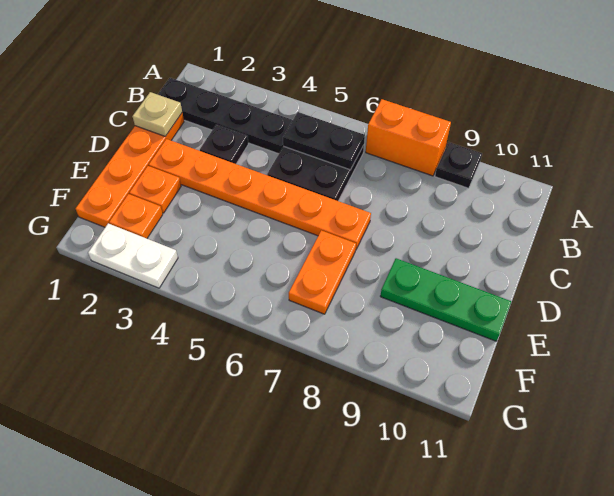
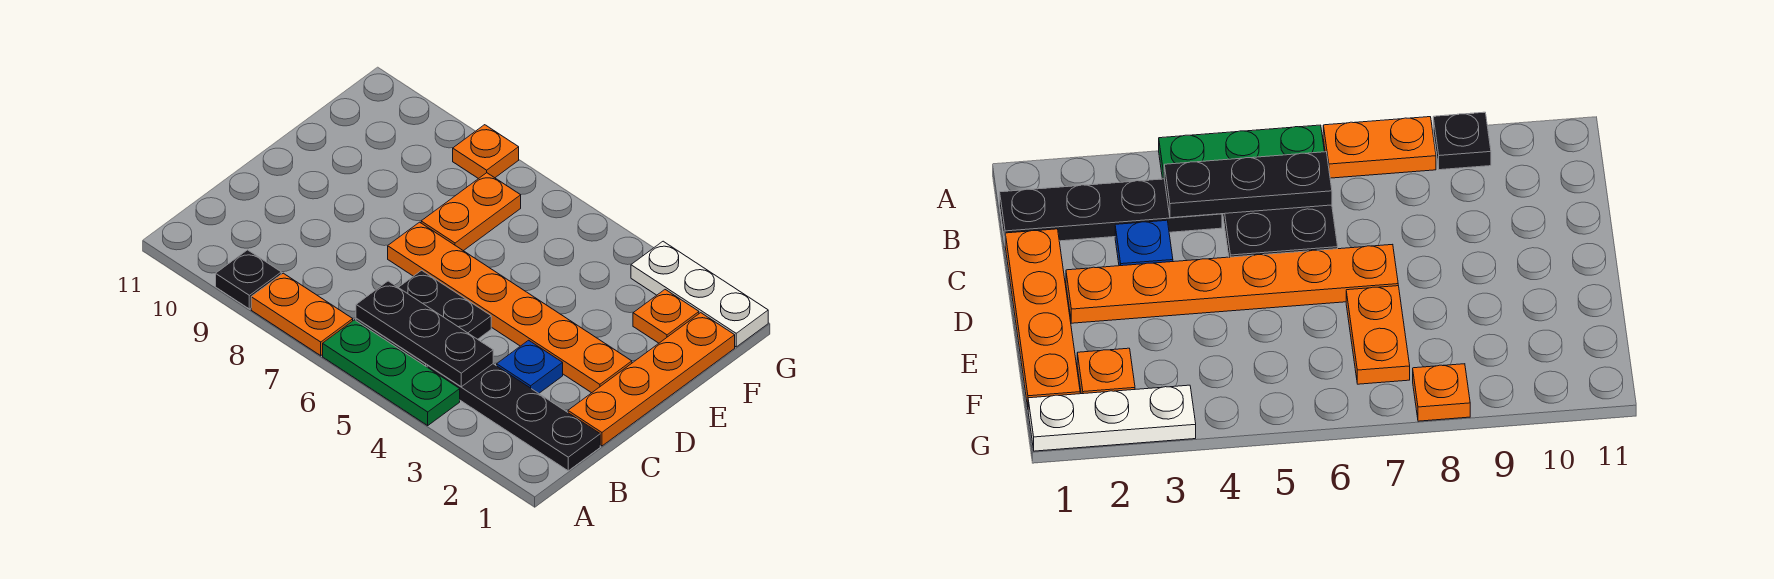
orange 1x2 brick [366,99,451,176] -> orange 1x2 plate [251,273,353,356]
black 1x2 plate [283,112,365,170] -> black 1x3 plate [356,281,493,387]
tan 1x1 plate [132,92,182,136] -> none
black 1x1 plate [200,124,248,164] -> blue 1x1 plate [497,340,563,393]
orange 1x1 plate [129,166,181,213] -> orange 1x1 plate moved to [453,125,519,179]
green 1x3 plate [380,258,511,341] -> green 1x3 plate moved to [323,320,460,425]
white 1x2 plate [88,223,178,288] -> white 1x3 plate [631,241,768,347]

